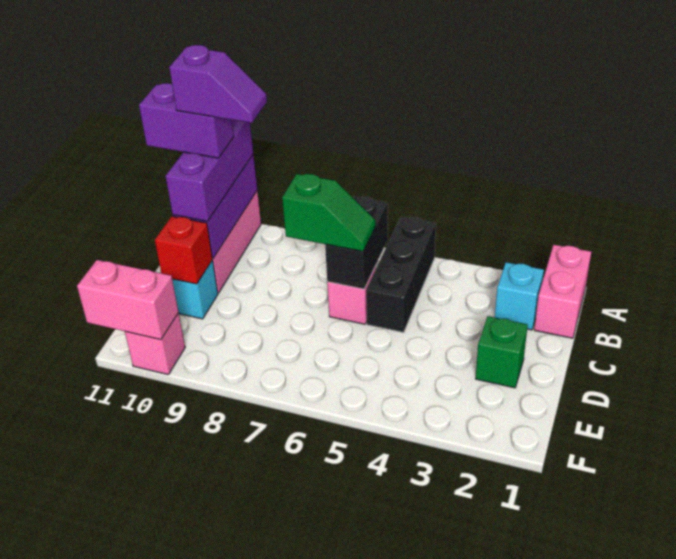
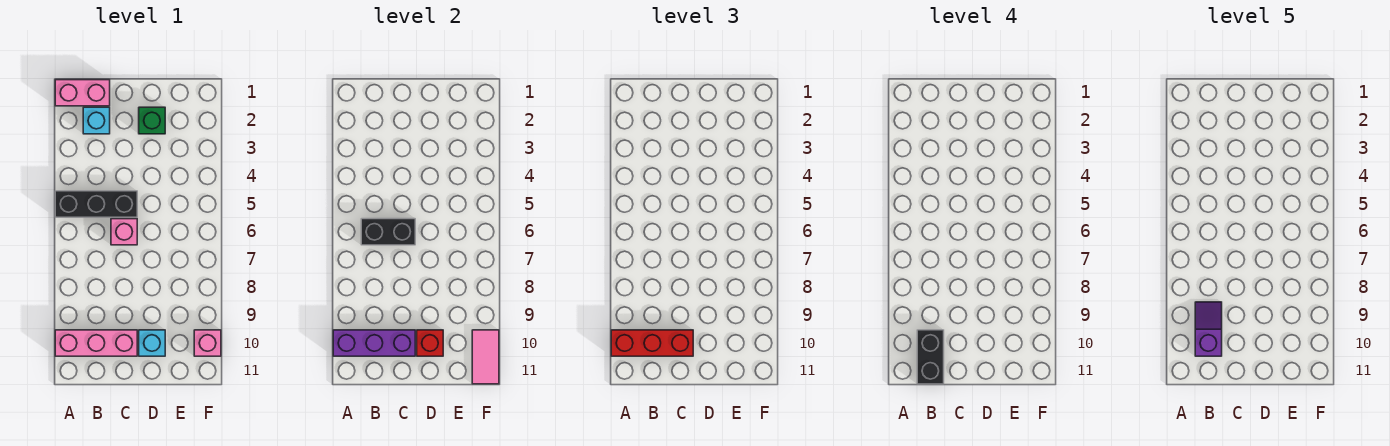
purple 1x3 brick [166,120,253,221] -> red 1x3 brick [611,330,693,356]
purple 1x2 brick [139,83,234,158] -> black 1x2 brick [917,330,944,384]
green 1x2 slope [282,174,375,251] -> none
pink 1x2 brick [77,260,179,340] -> pink 1x2 tile [472,330,499,384]

